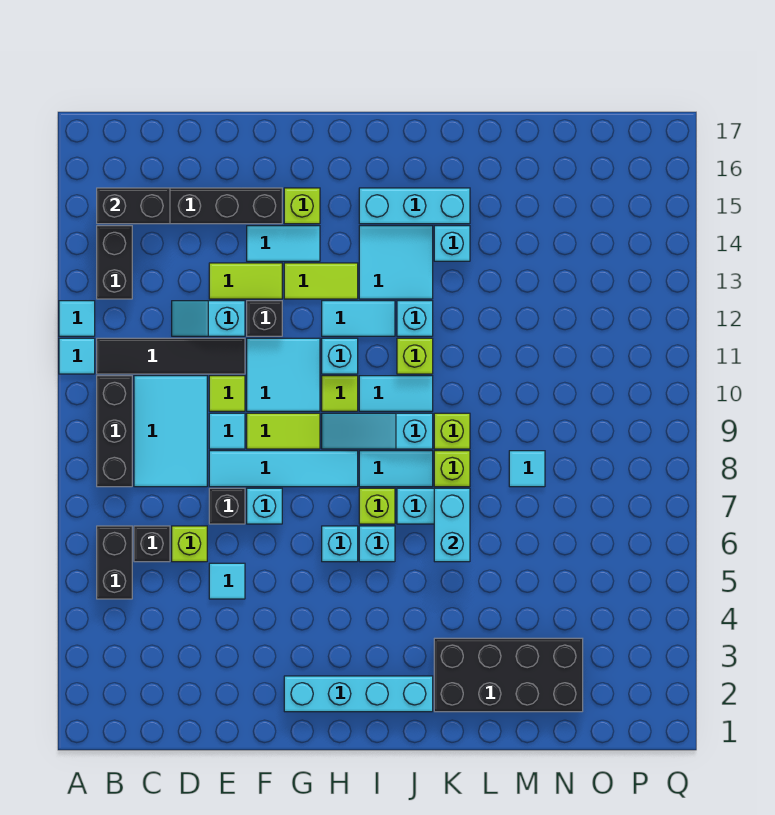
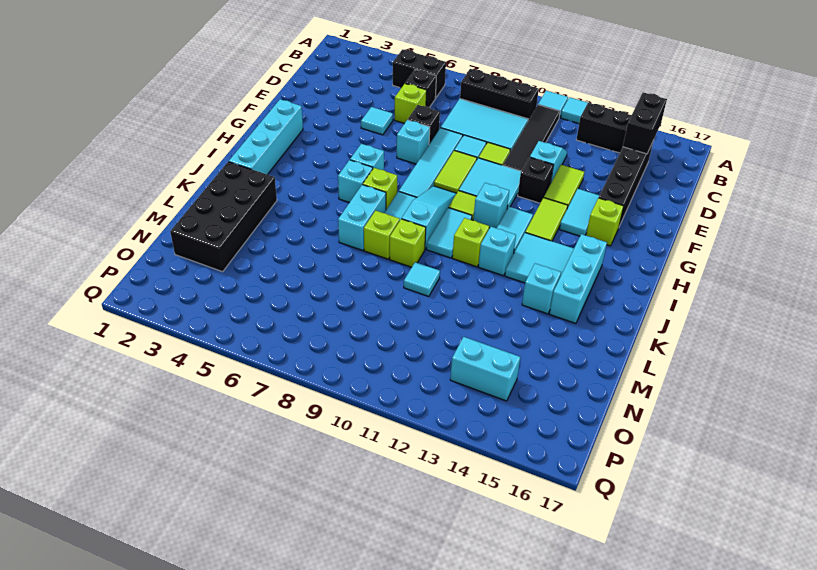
cyan 1x2 brick [434,488,470,562] -> cyan 1x2 brick moved to [450,337,520,401]
cyan 1x1 tile [509,451,545,487] -> cyan 1x1 tile moved to [404,262,440,297]

